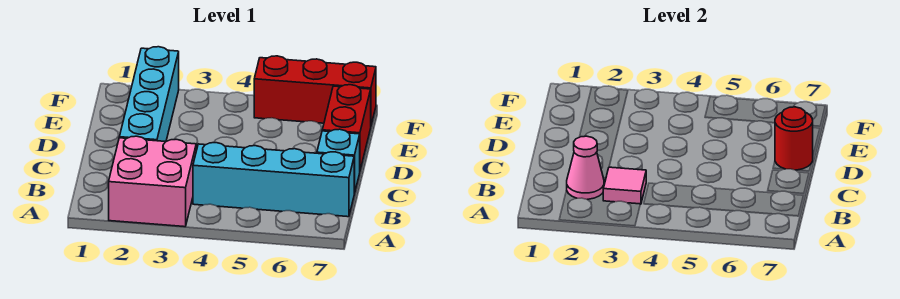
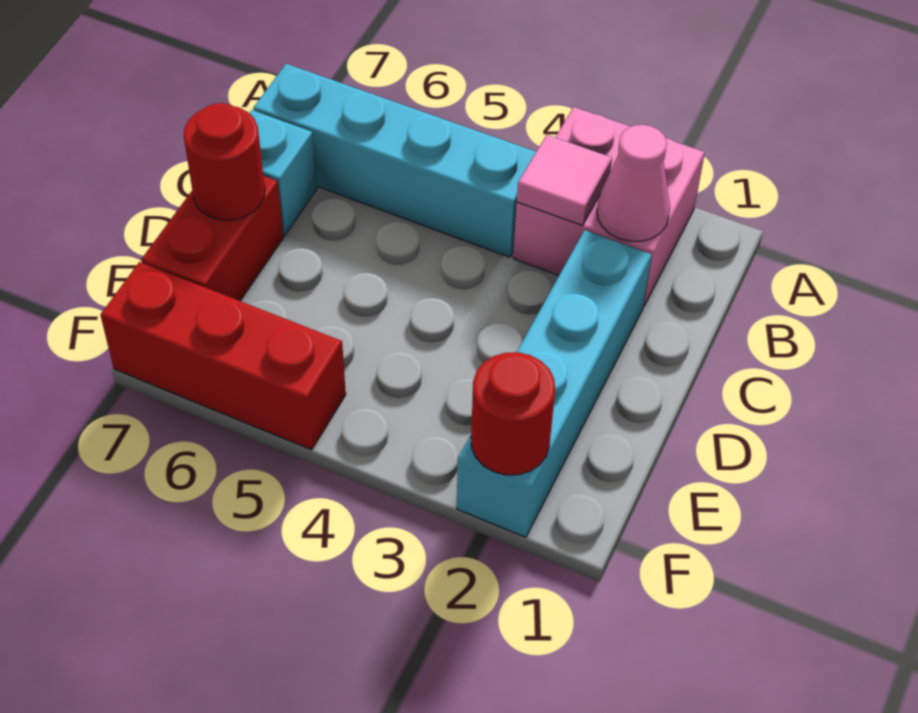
none -> red 1x1 round brick [471,352,555,475]

